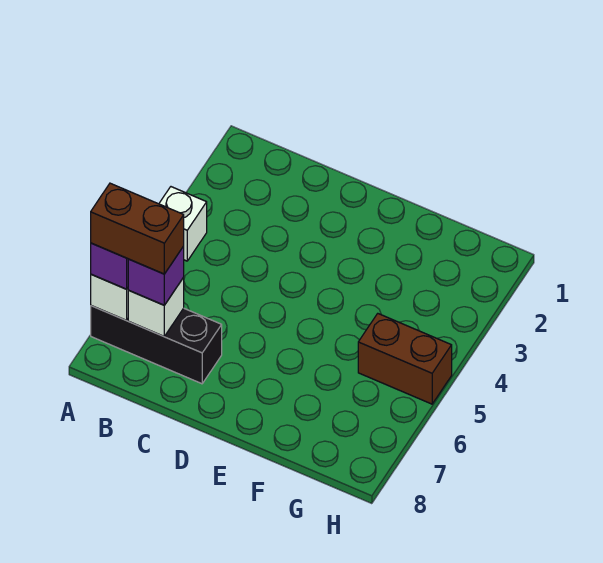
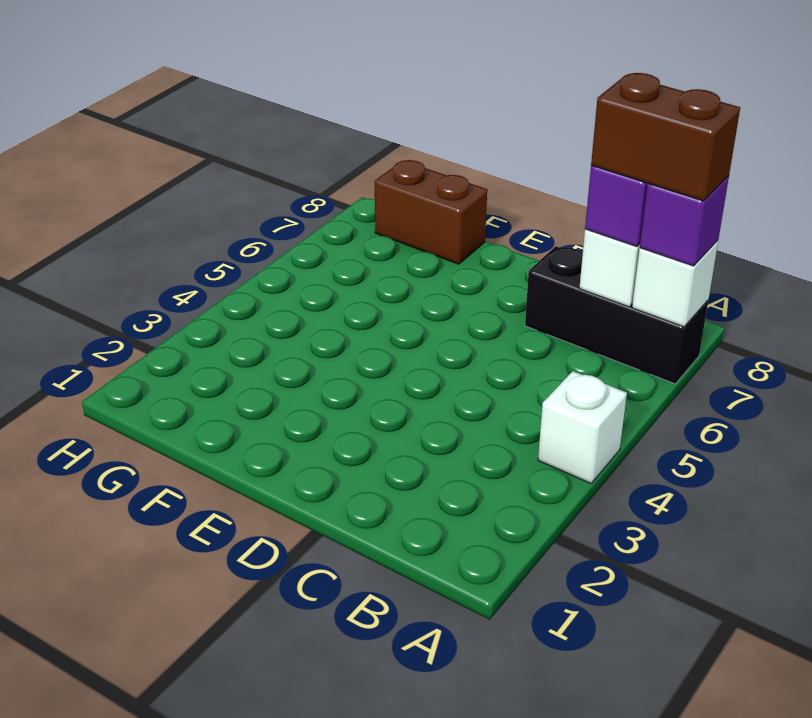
brown 1x2 brick [358,314,452,404] -> brown 1x2 brick moved to [375,160,487,264]

